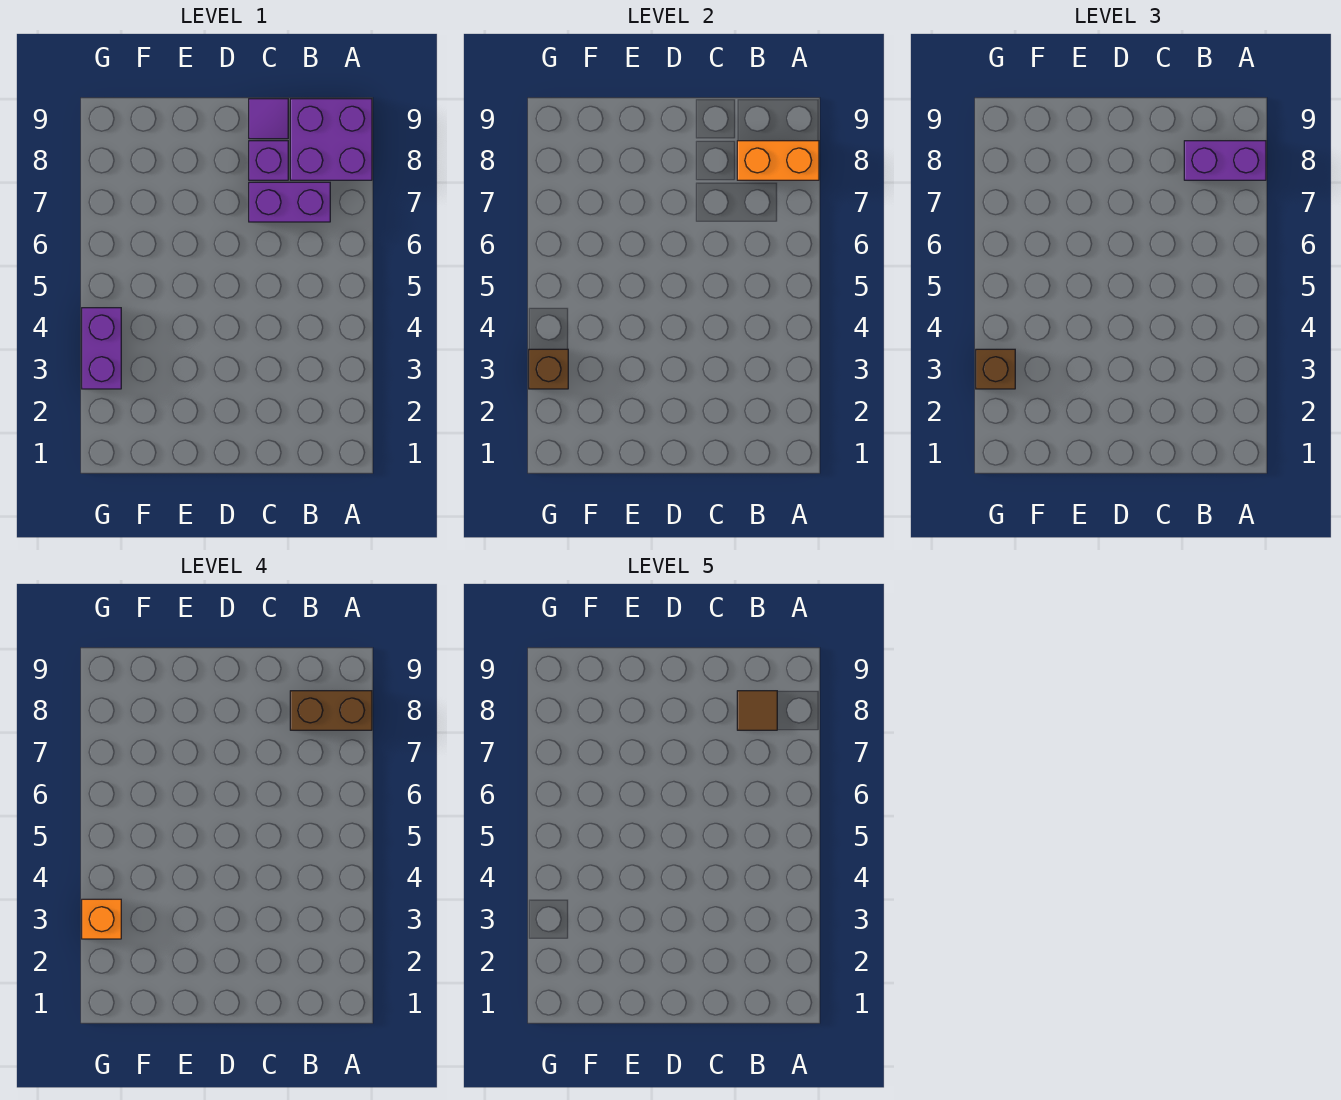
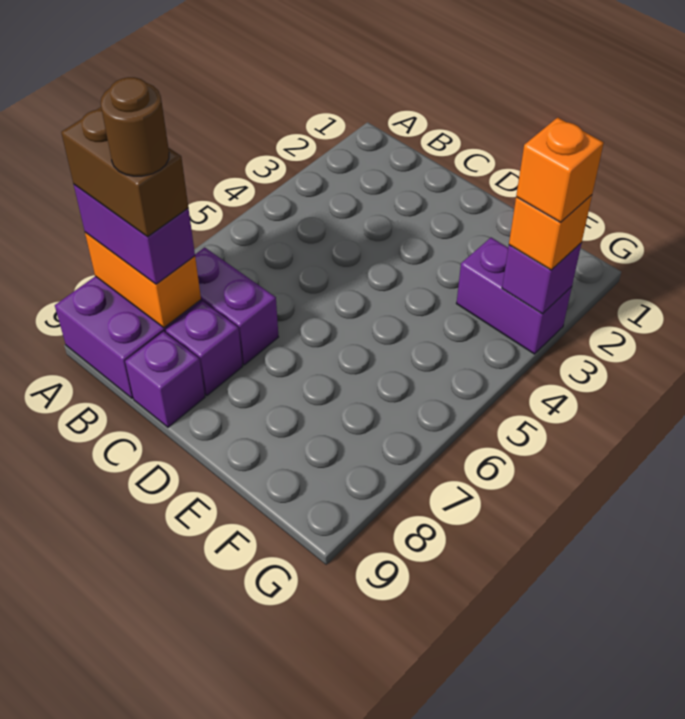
brown 1x1 tile [737,691,777,730] -> brown 1x1 round brick [101,77,169,176]
purple 1x1 tile [249,99,288,139] -> purple 1x1 brick [125,331,205,427]
purple 1x2 brick [82,308,121,389] -> purple 1x2 brick turned to [456,238,572,354]
brown 1x1 brick [529,349,568,389] -> purple 1x1 brick [502,243,582,314]
brown 1x1 brick [976,349,1015,389] -> orange 1x1 brick [509,195,592,270]

